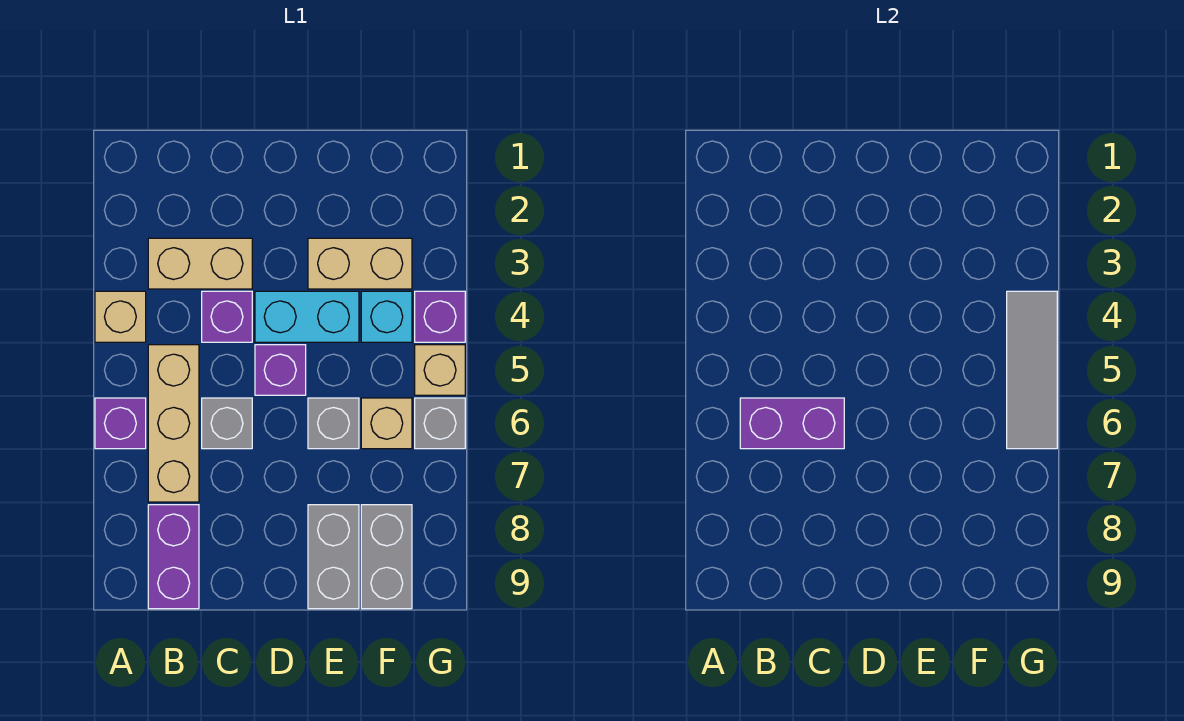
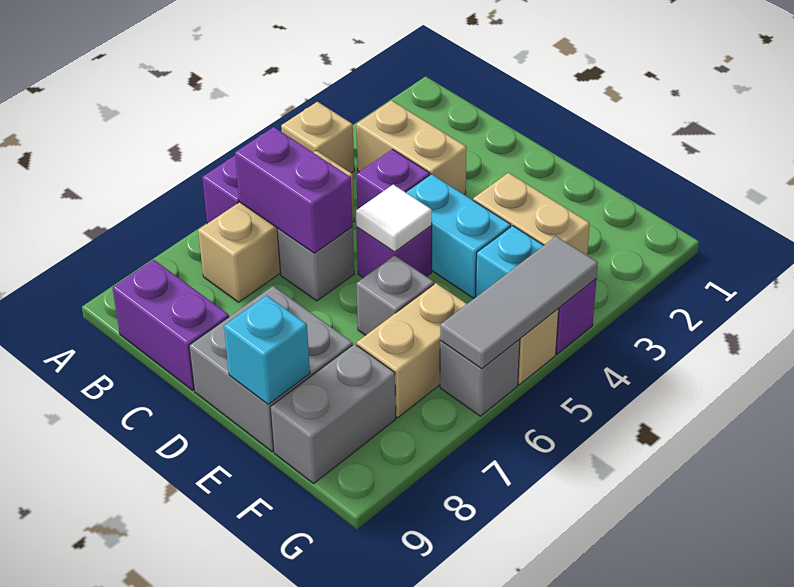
purple 1x2 brick [148,505,199,609] -> purple 1x2 brick turned to [112,260,229,390]
none -> white 1x1 tile [356,184,432,252]
grey 1x2 brick [308,505,359,609] -> grey 2x2 brick [189,286,353,452]
none -> cyan 1x1 brick [224,296,310,404]
tan 1x1 brick [361,398,412,449] -> tan 1x2 brick [357,283,466,418]

